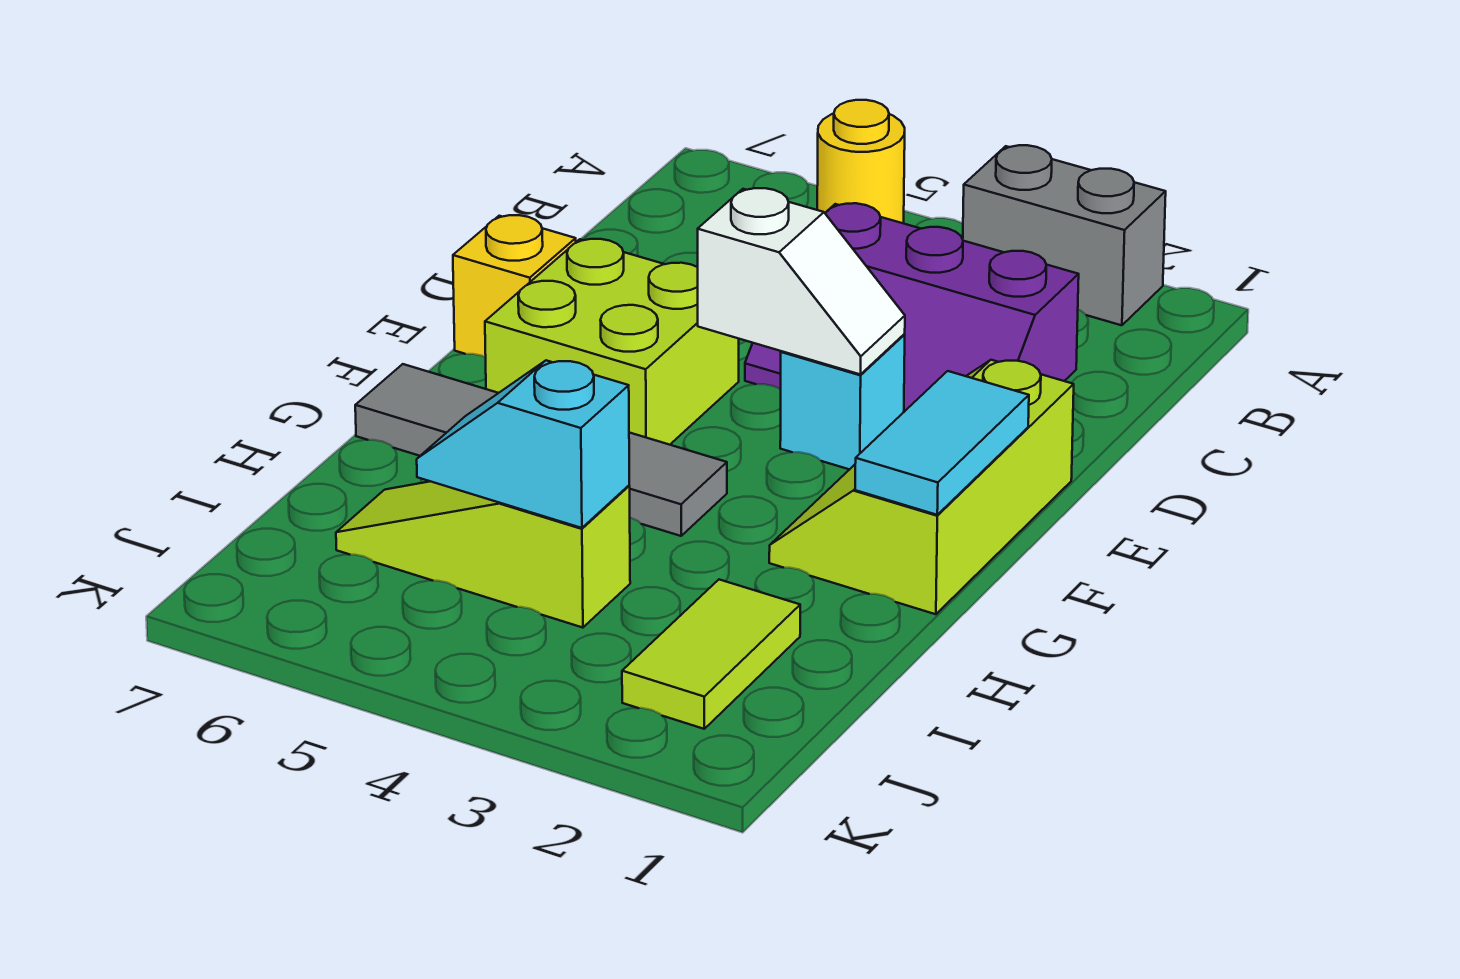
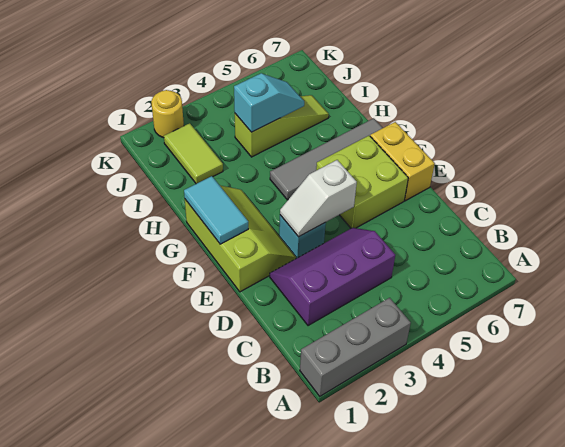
grey 1x2 brick [963,145,1166,325] -> grey 1x3 brick [300,298,411,396]
yellow 1x1 round brick [817,100,905,223] -> yellow 1x1 round brick moved to [151,90,184,138]
yellow 1x1 brick [453,215,576,357] -> yellow 1x2 brick [370,122,435,201]

